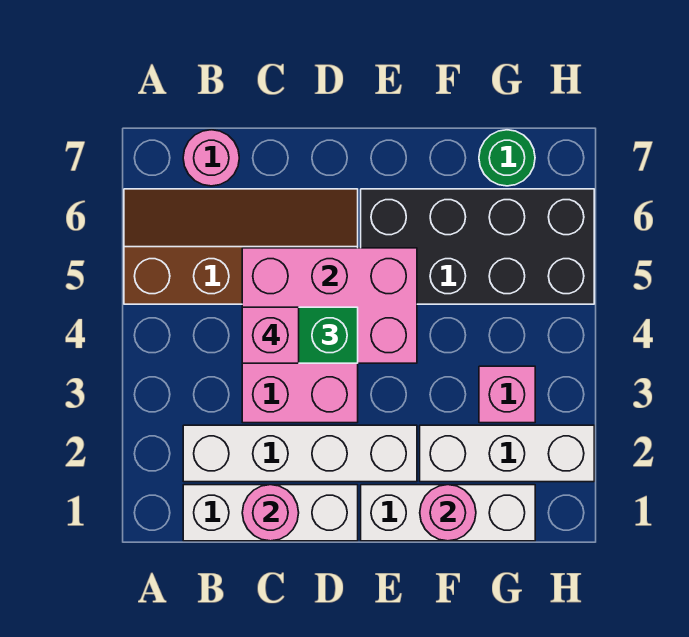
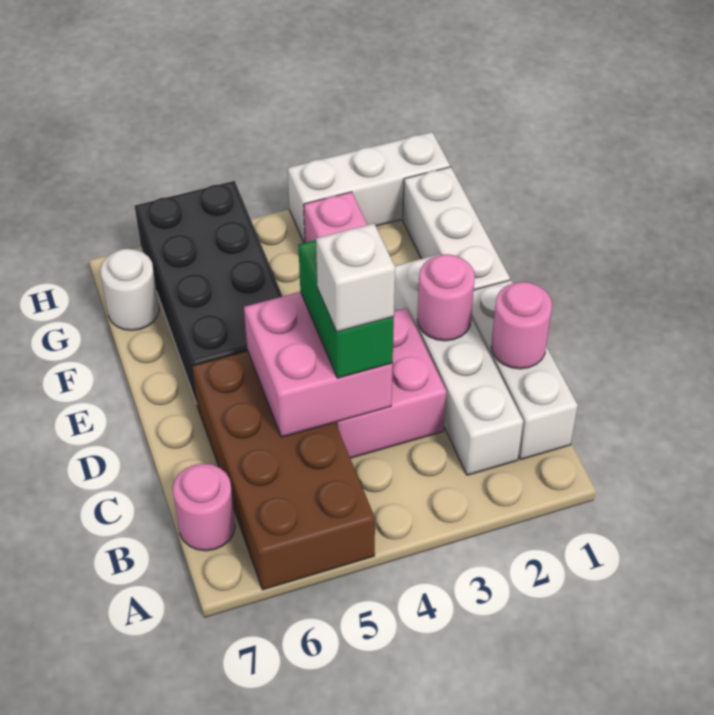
brown 2x4 slope [124,189,358,304] -> brown 2x4 brick [192,351,375,590]
pink 2x3 brick [242,248,417,363] -> pink 2x2 brick [244,292,392,437]
pink 1x1 brick [242,307,299,363] -> white 1x1 brick [316,224,395,332]
pink 1x1 round brick [420,485,476,541] -> pink 1x1 round brick moved to [417,254,475,341]
white 1x3 brick [420,425,594,482] -> white 1x3 brick turned to [288,132,450,243]
green 1x1 round brick [479,130,535,186] -> white 1x1 round brick [100,249,159,330]

